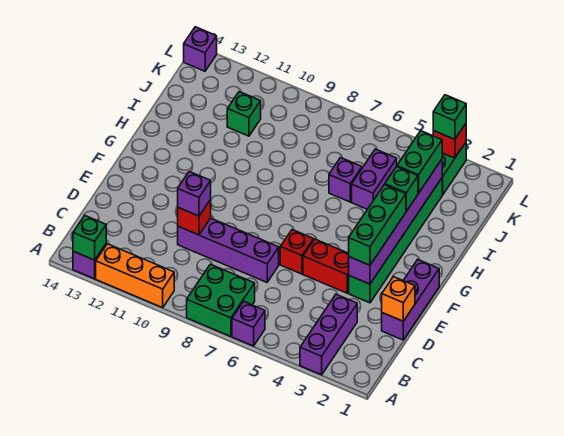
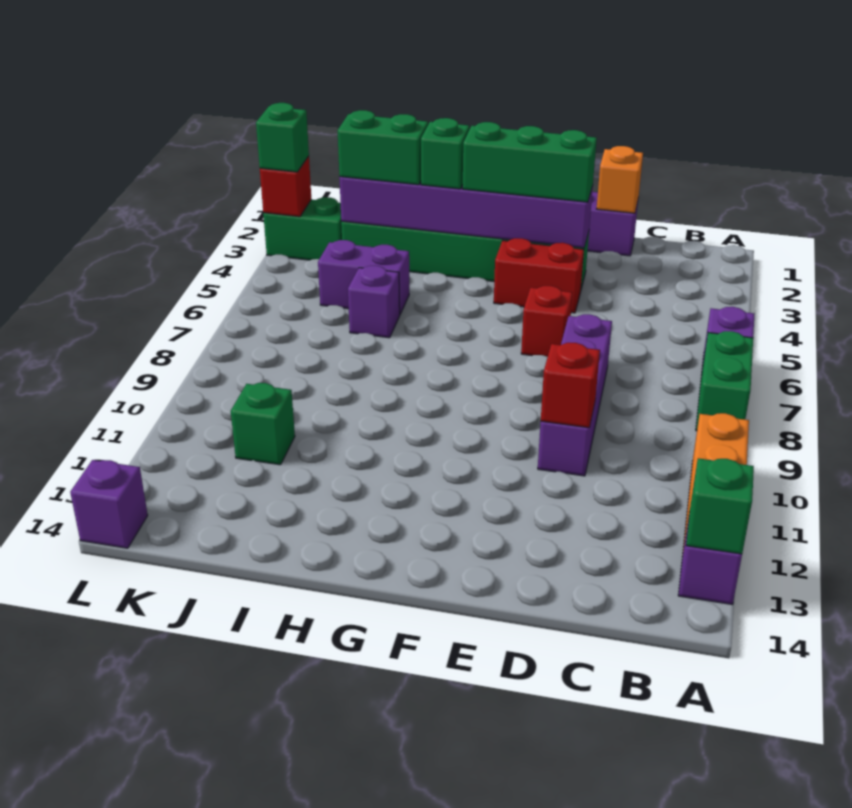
purple 1x3 brick [300,294,357,375] -> none
green 2x2 brick [187,264,255,336] -> green 1x2 brick [696,331,753,431]
purple 1x1 brick [178,172,211,216] -> none
red 1x2 brick [303,239,349,293] -> red 1x2 brick turned to [494,238,584,313]

